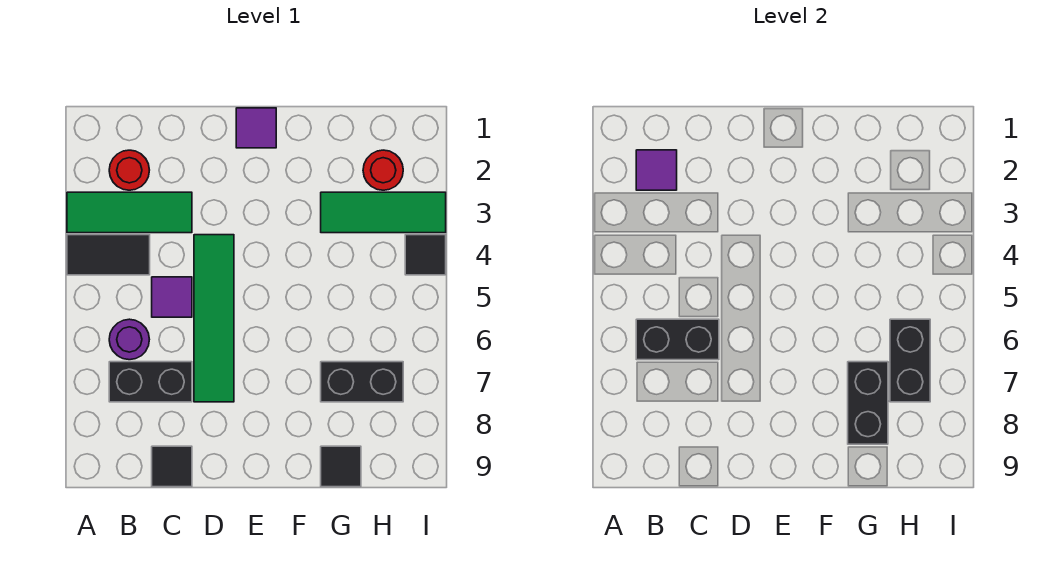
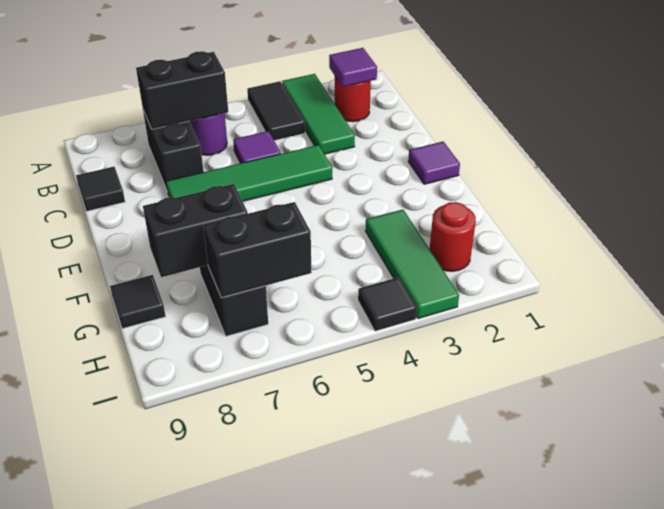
black 1x2 brick [636,319,719,360] -> black 1x2 brick turned to [136,51,228,129]

